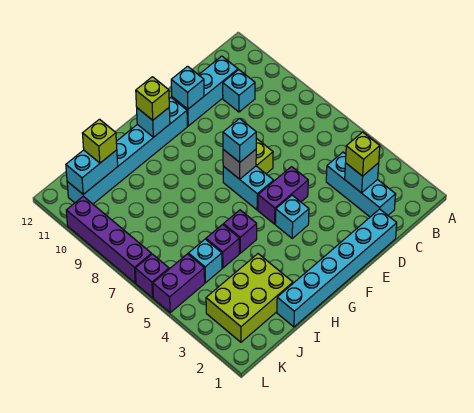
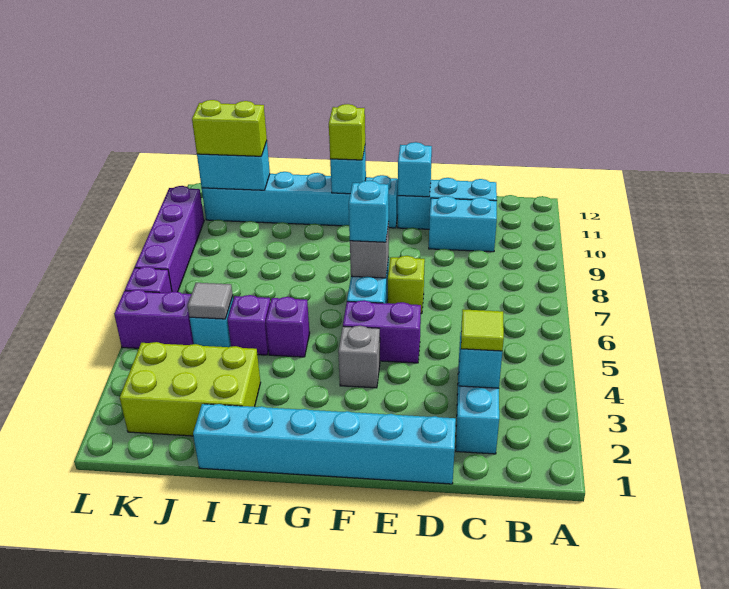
lime 1x1 brick [346,132,380,176] -> lime 1x1 tile [461,309,504,351]
cyan 1x1 brick [223,70,255,112] -> cyan 1x2 brick [429,196,497,252]
cyan 1x1 brick [275,195,309,238] -> grey 1x1 brick [338,326,380,388]
none -> grey 1x1 tile [188,283,233,319]
lime 1x1 brick [82,119,117,163] -> lime 1x2 brick [192,100,267,156]

